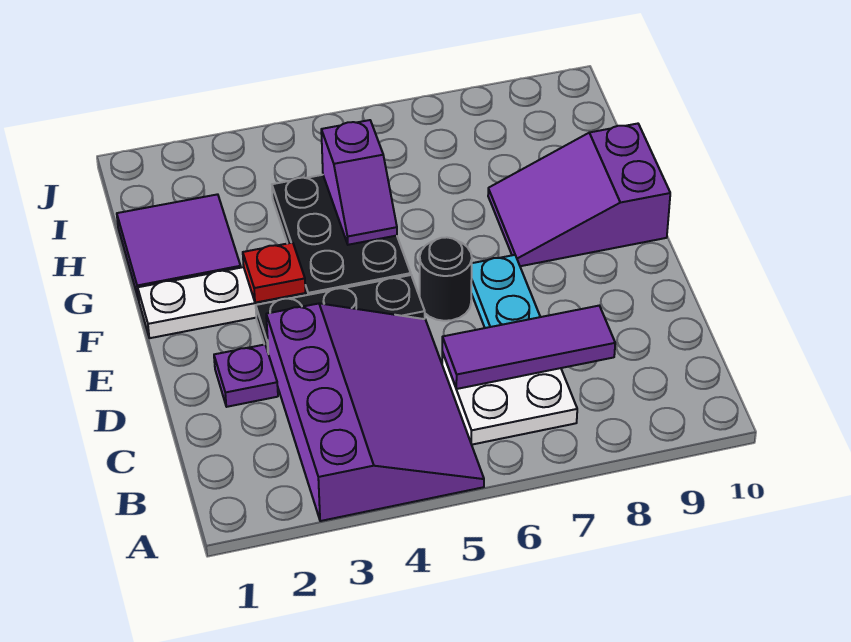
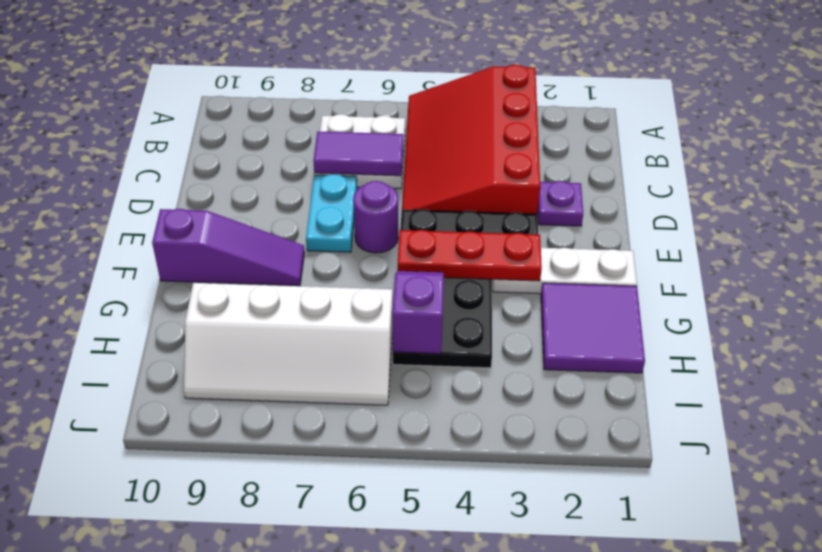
purple 3x4 slope [266,303,484,521] -> red 3x4 slope [402,65,540,214]
purple 1x3 tile [442,306,615,389] -> purple 1x2 tile [313,131,403,176]
black 1x1 round brick [420,237,472,321] -> purple 1x1 round brick [353,181,398,253]
red 1x1 plate [243,243,306,303] -> red 1x3 plate [398,230,542,281]
purple 2x3 slope [488,124,670,266] -> purple 1x3 slope [152,209,305,286]
none -> white 2x4 slope [184,283,393,405]

